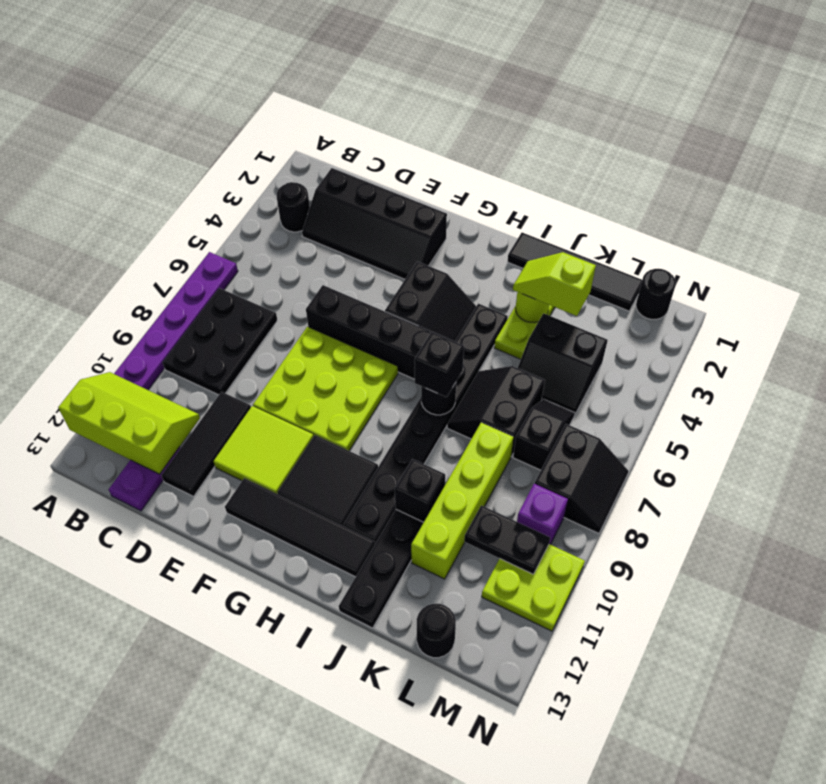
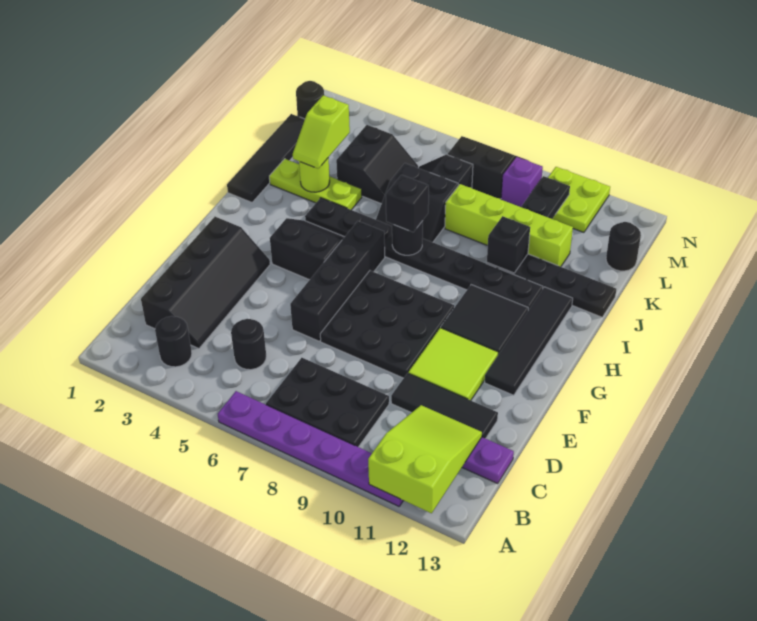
lime 2x3 slope [58,372,200,474] -> lime 2x3 slope turned to [368,405,482,513]
none -> black 1x1 round brick [231,319,266,370]
lime 3x3 plate [253,327,398,451] -> black 3x3 plate [320,271,454,378]

